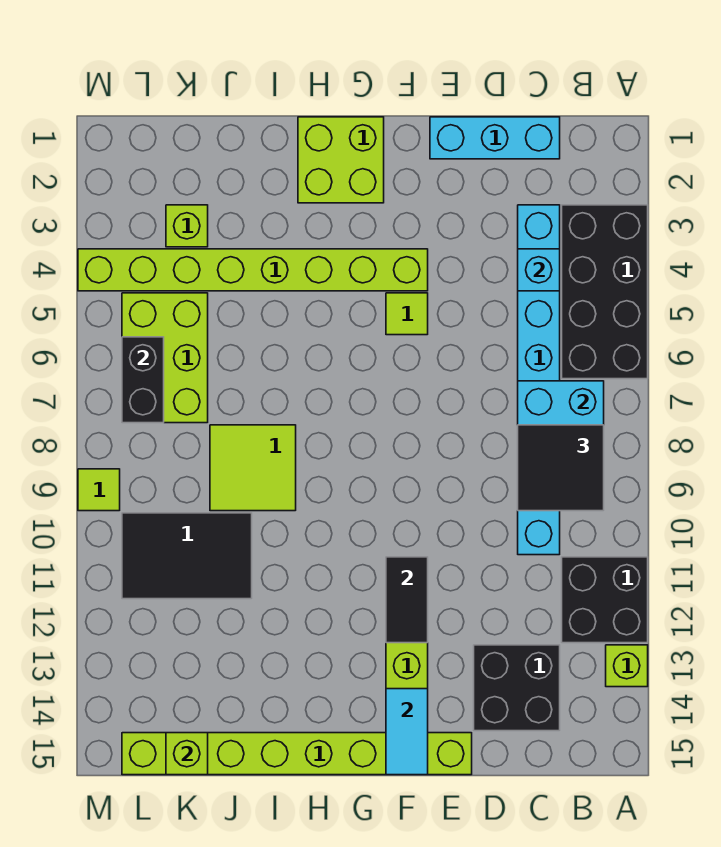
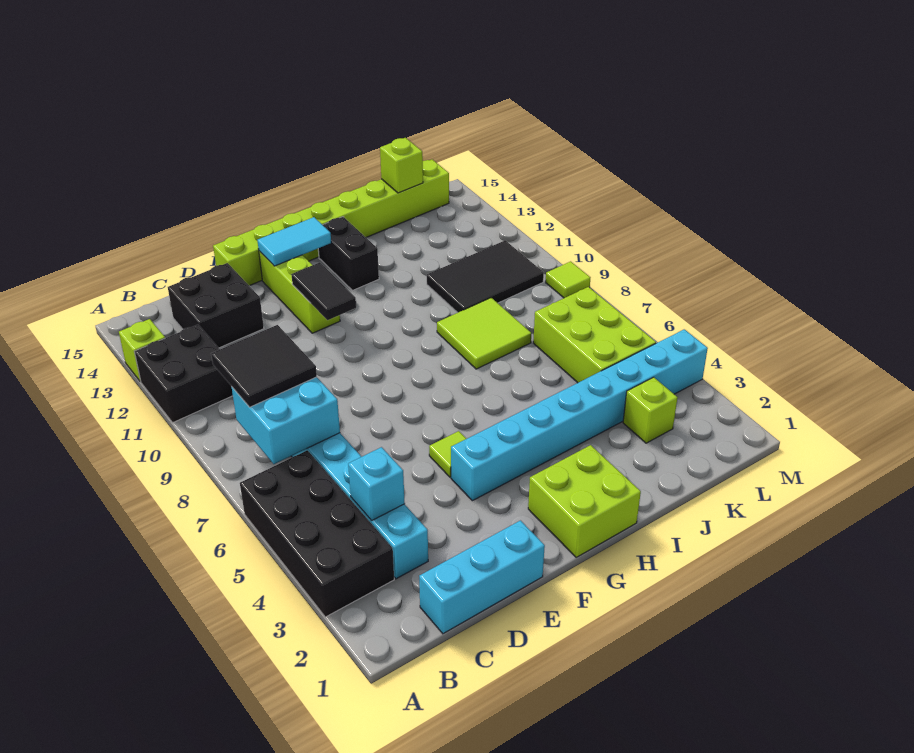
lime 1x8 brick [78,249,428,291] -> cyan 1x8 brick [451,329,708,501]
cyan 1x2 tile [386,689,428,775] -> cyan 1x2 tile turned to [257,217,331,266]
black 1x2 brick [122,337,164,423] -> black 1x2 brick moved to [318,217,379,291]

